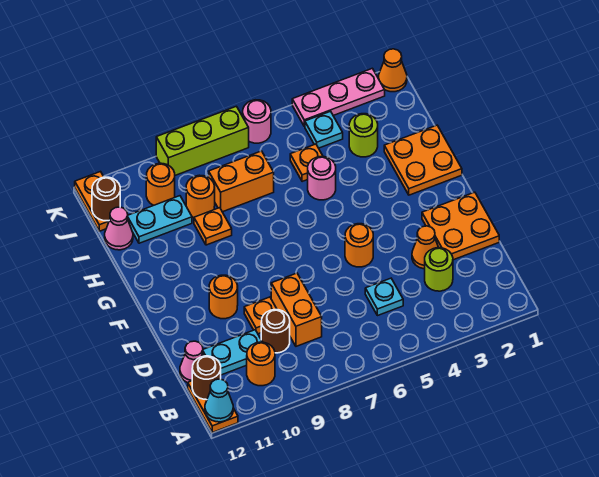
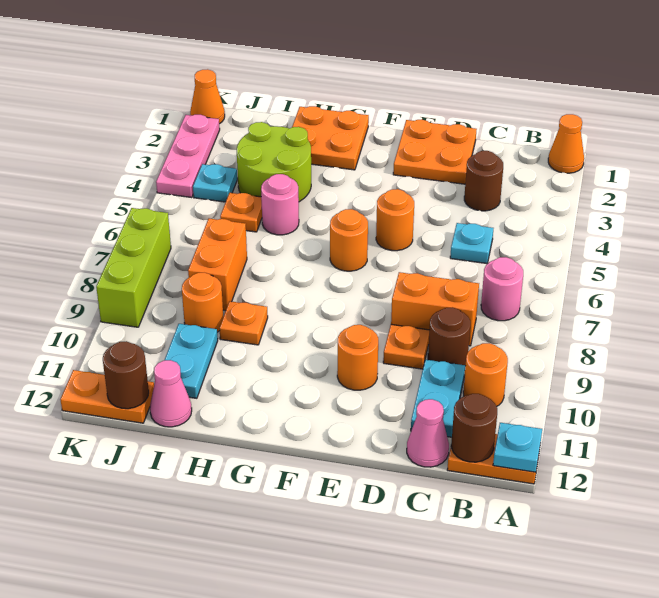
cyan 1x1 cone [205,379,233,422] -> cyan 1x1 plate [493,423,542,472]
lime 1x1 round brick [425,248,453,291] -> brown 1x1 round brick [464,151,503,211]
orange 1x1 cone [412,226,439,269] -> orange 1x1 cone moved to [548,114,584,173]
lime 1x1 round brick [349,114,378,157] -> lime 2x2 round brick [237,122,311,202]
orange 1x1 round brick [146,163,175,205] -> orange 1x1 round brick moved to [330,209,368,271]
pink 1x1 round brick [243,100,271,143] -> pink 1x1 round brick moved to [481,257,523,321]

